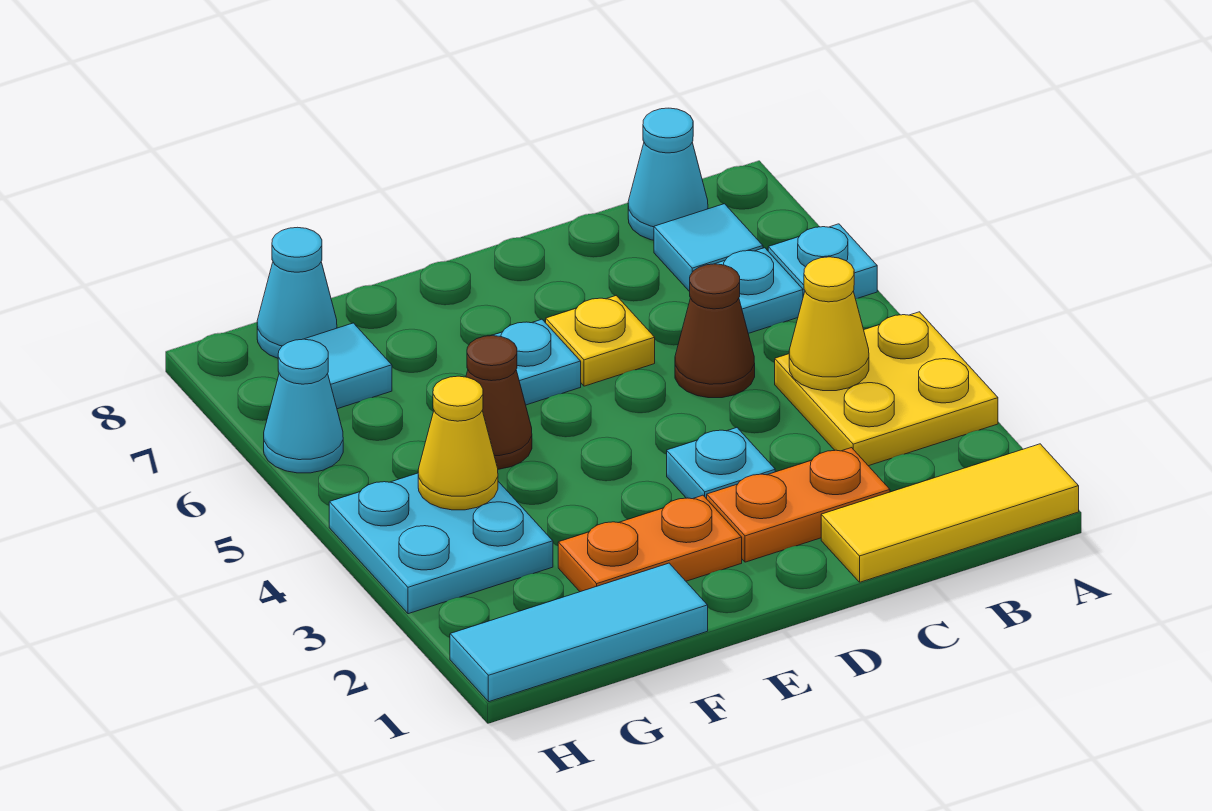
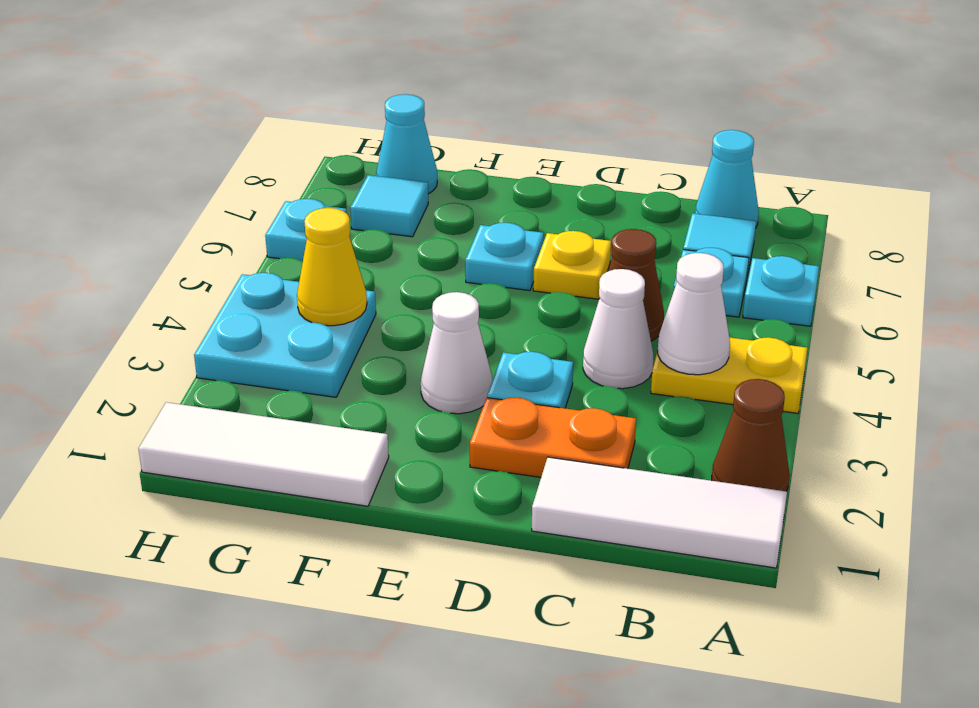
yellow 1x3 tile [821,444,1079,582] -> white 1x3 tile [532,457,787,568]
yellow 2x2 plate [775,312,998,466] -> yellow 1x2 plate [651,337,808,413]
yellow 1x1 cone [789,257,869,391] -> white 1x1 cone [658,253,730,375]
none -> white 1x1 cone [583,269,653,389]
orange 1x2 plate [558,495,742,592] -> none
none -> white 1x1 cone [421,292,492,414]
cyan 1x3 tile [450,563,708,702] -> white 1x3 tile [138,402,389,506]
brown 1x1 cone [466,336,532,469] -> brown 1x1 cone moved to [712,379,790,491]
cyan 1x1 cone [264,339,343,473] -> cyan 1x1 plate [265,199,347,261]

